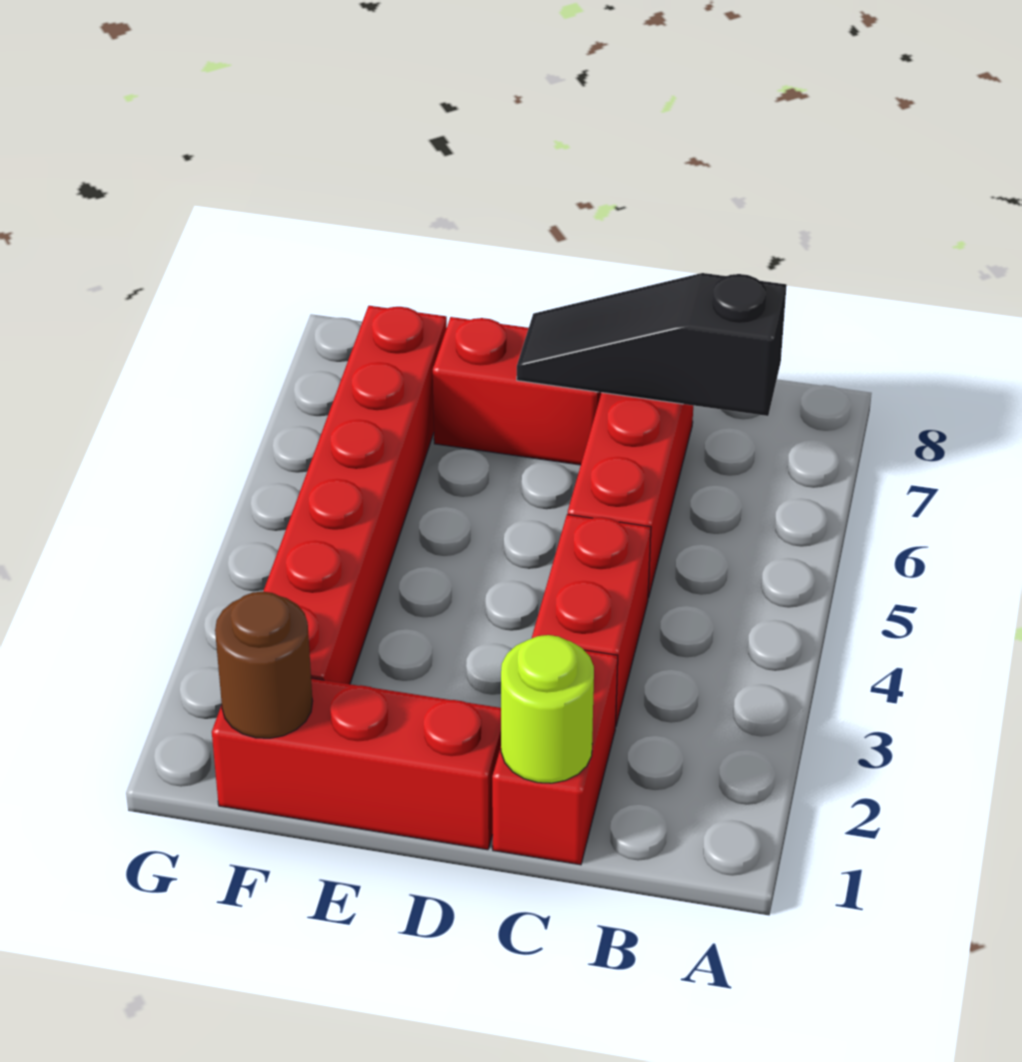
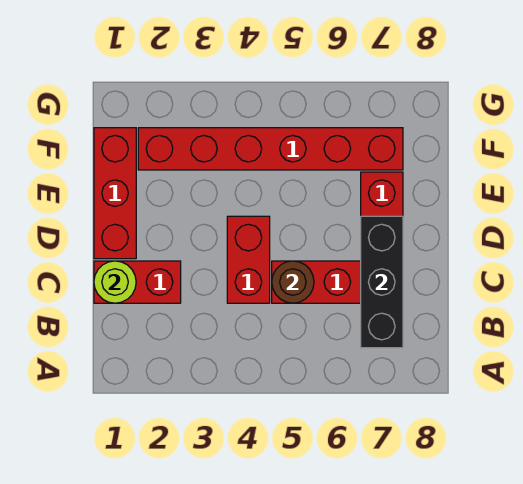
black 1x3 slope [517,273,787,416] -> black 1x3 brick [361,216,403,348]
red 1x2 brick [532,514,651,725] -> red 1x2 brick turned to [227,216,270,303]
brown 1x1 round brick [215,592,313,738] -> brown 1x1 round brick moved to [272,261,314,303]

